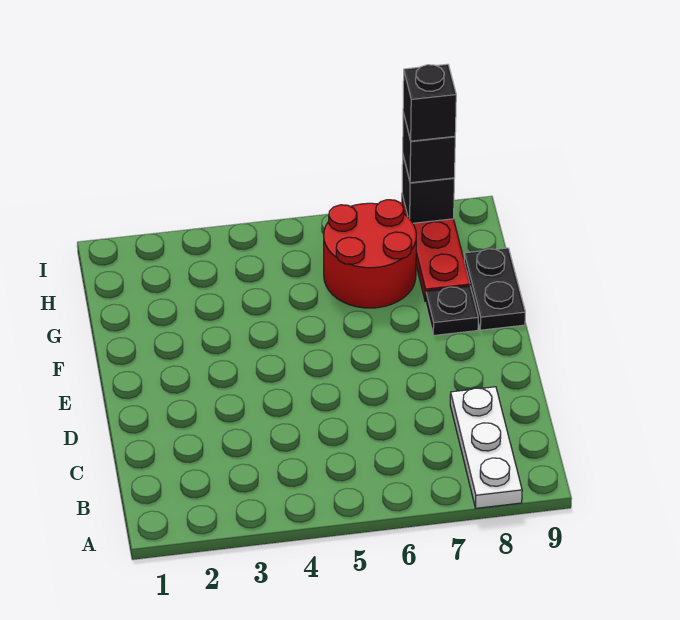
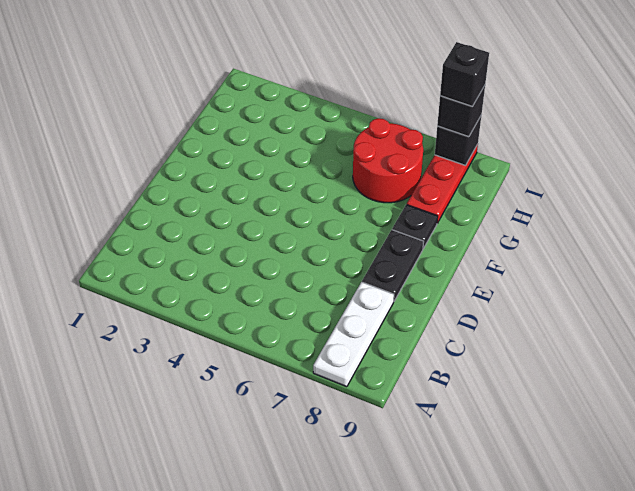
black 1x2 plate [464,248,525,330] -> black 1x2 plate moved to [362,230,423,301]

